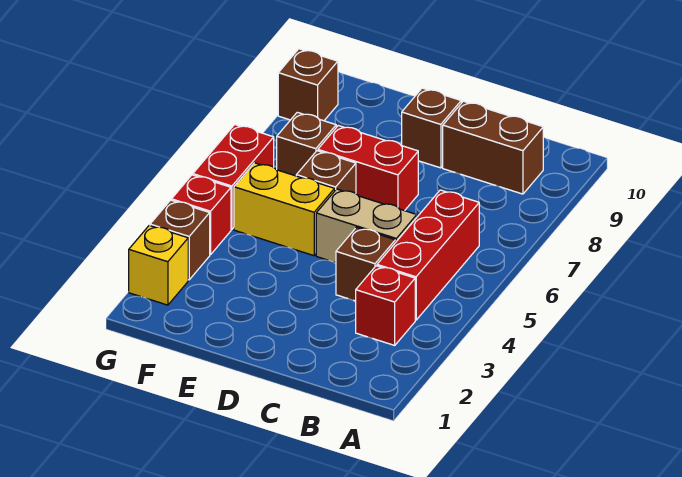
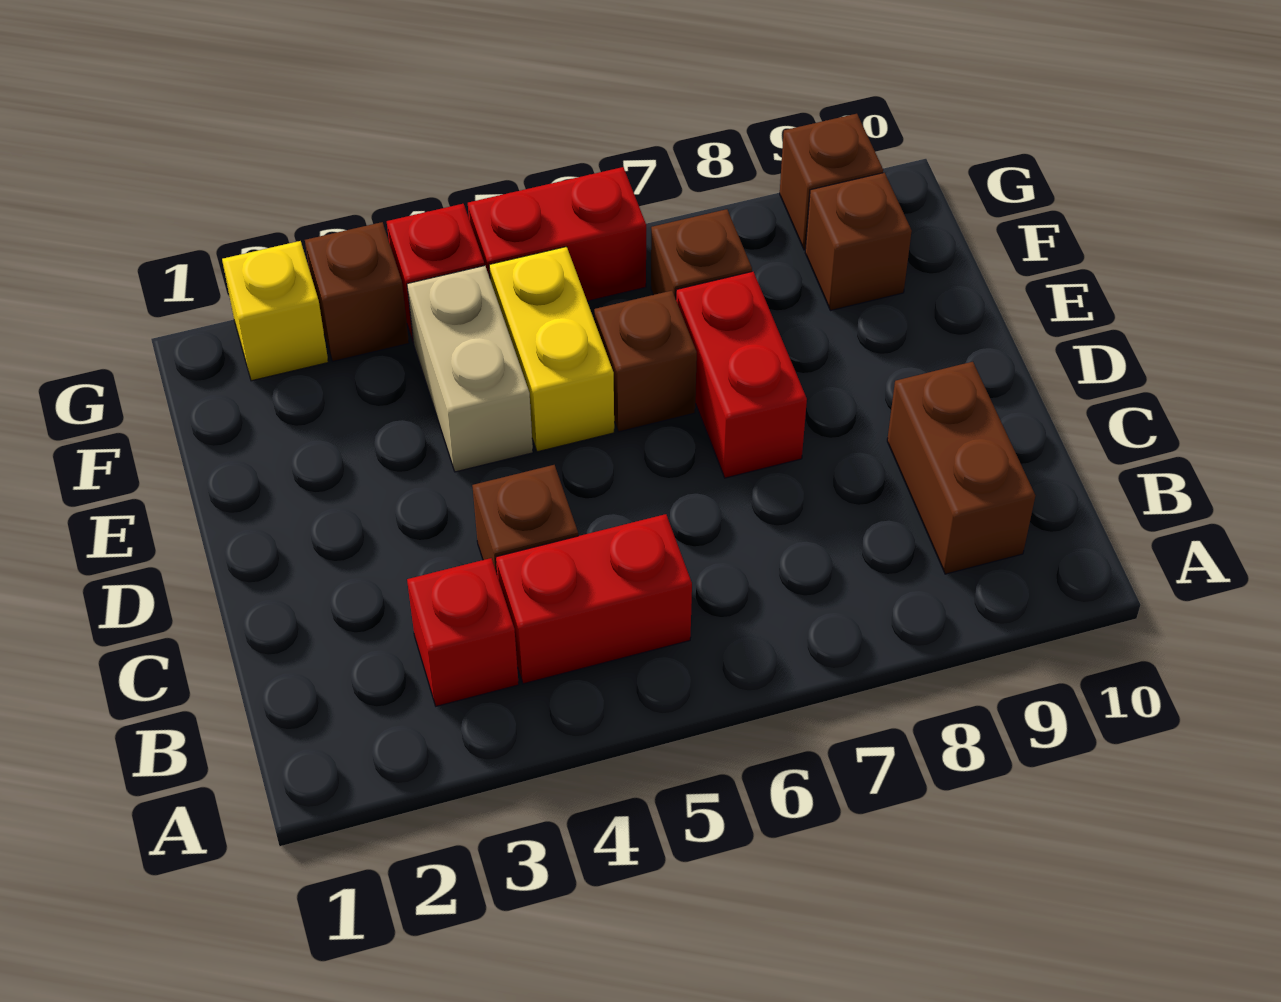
red 1x3 brick [377,190,479,320] -> red 1x2 brick [496,514,692,684]
tan 1x2 brick [316,189,417,263] -> tan 1x2 brick moved to [407,266,533,472]
brown 1x1 brick [402,88,461,168] -> brown 1x1 brick moved to [805,173,912,311]

